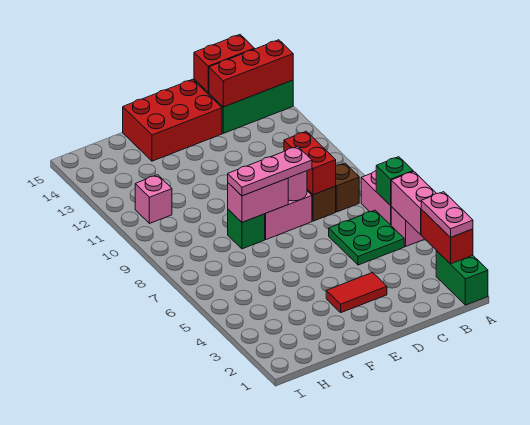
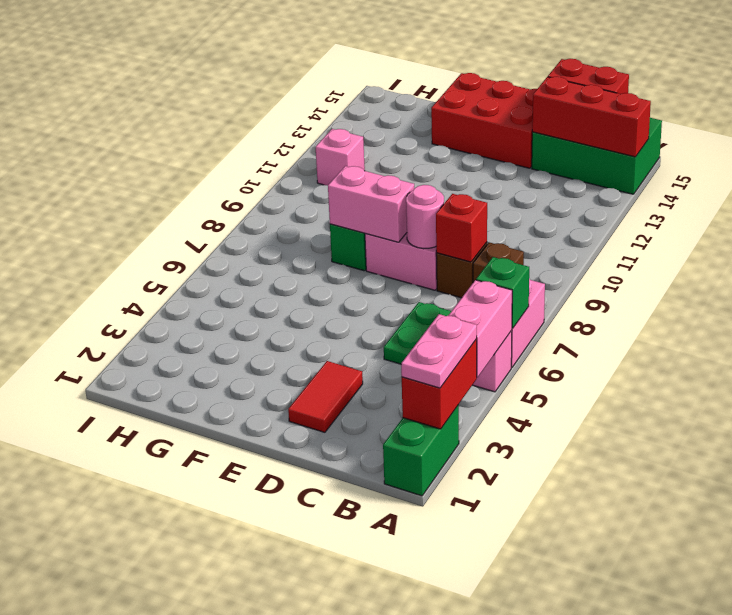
red 1x2 brick [284,131,336,195] -> red 1x1 brick [436,194,487,262]
red 1x2 tile [326,272,387,313] -> red 1x2 tile turned to [288,361,363,432]
pink 1x3 plate [228,146,312,196] -> none

